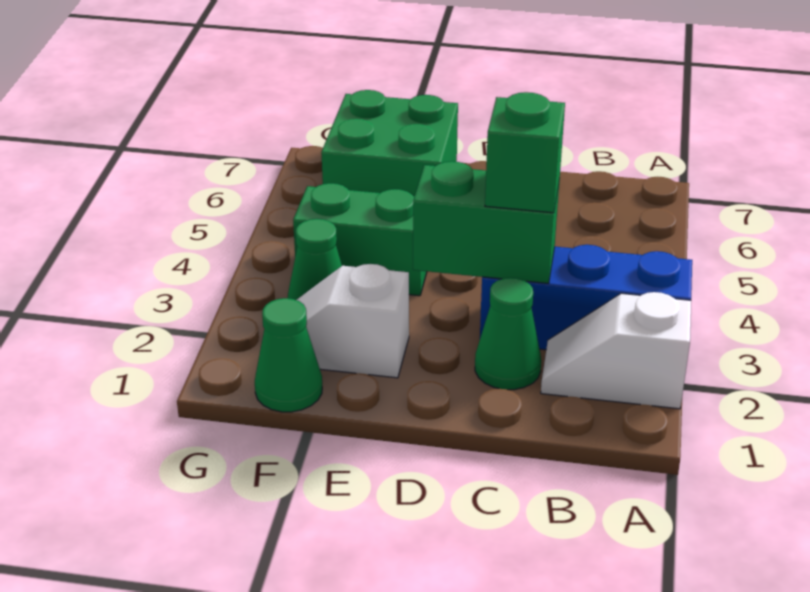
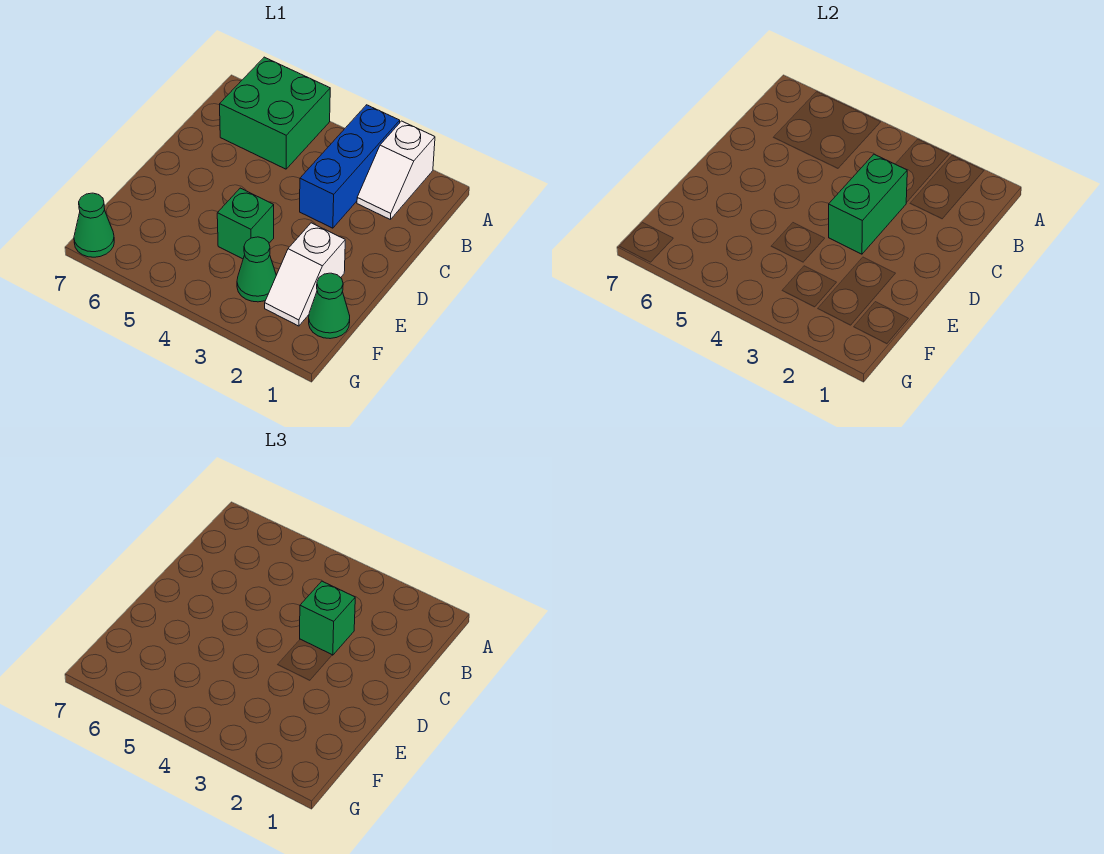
green 1x1 cone [475,278,541,390] -> green 1x1 cone moved to [74,193,114,257]
green 1x2 brick [293,183,427,296] -> green 1x1 brick [217,188,274,259]
green 2x2 brick [321,90,458,196] -> green 2x2 brick moved to [220,57,330,169]

